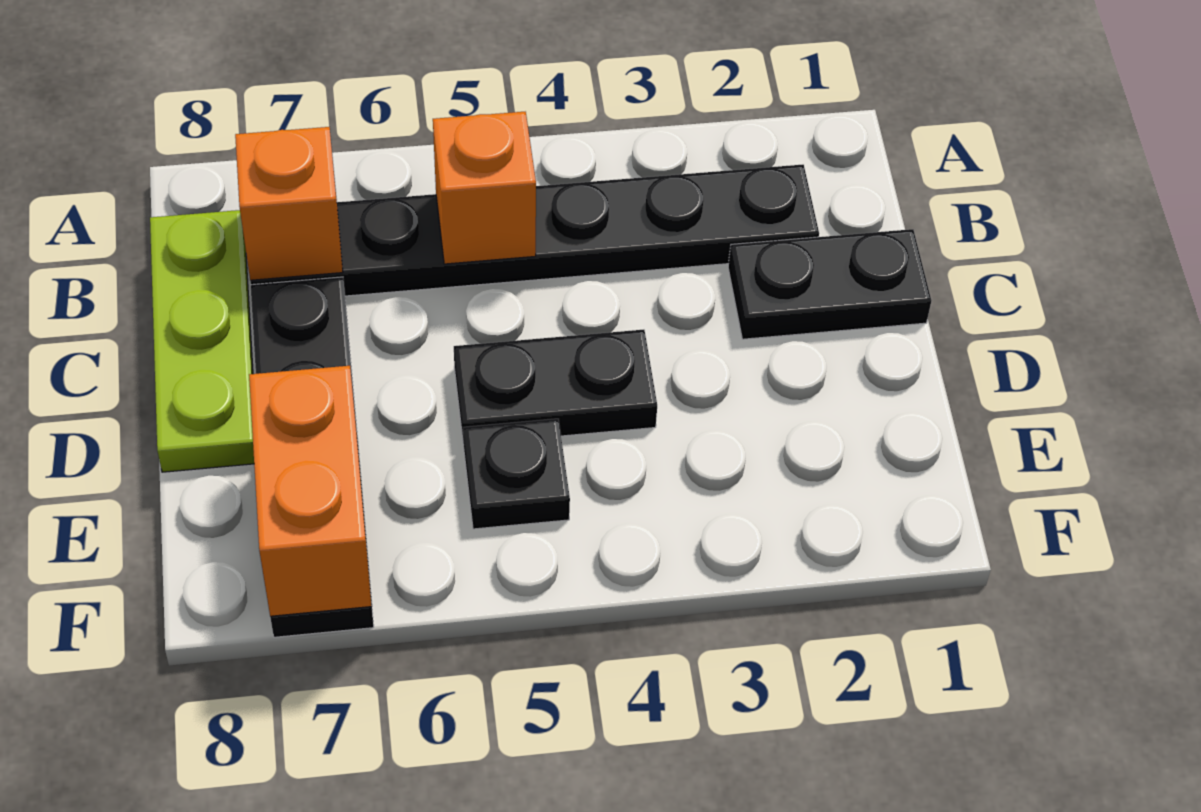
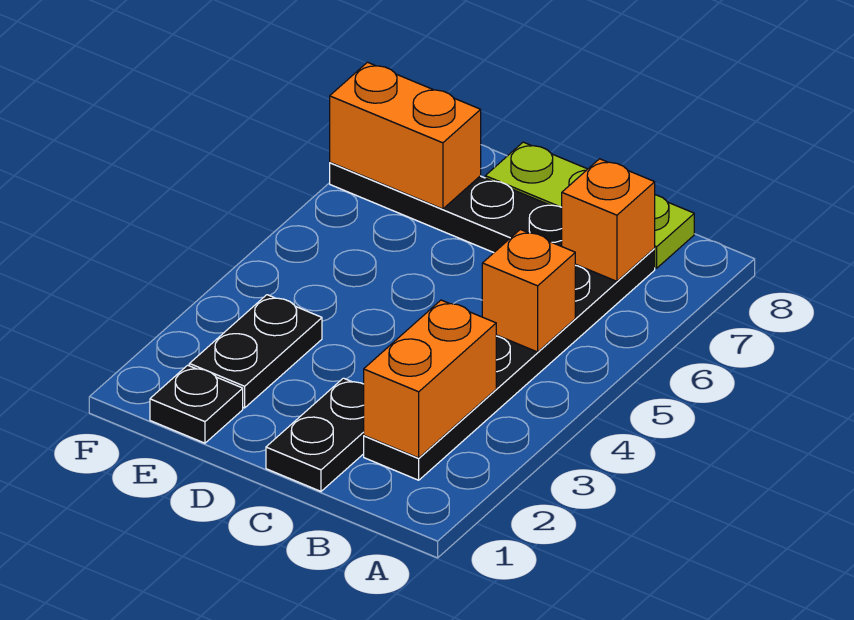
none -> orange 1x2 brick [364,300,496,458]
black 1x2 plate [454,330,657,445] -> black 1x2 plate moved to [189,295,322,408]
black 1x1 plate [463,419,570,529] -> black 1x1 plate moved to [150,365,243,443]

